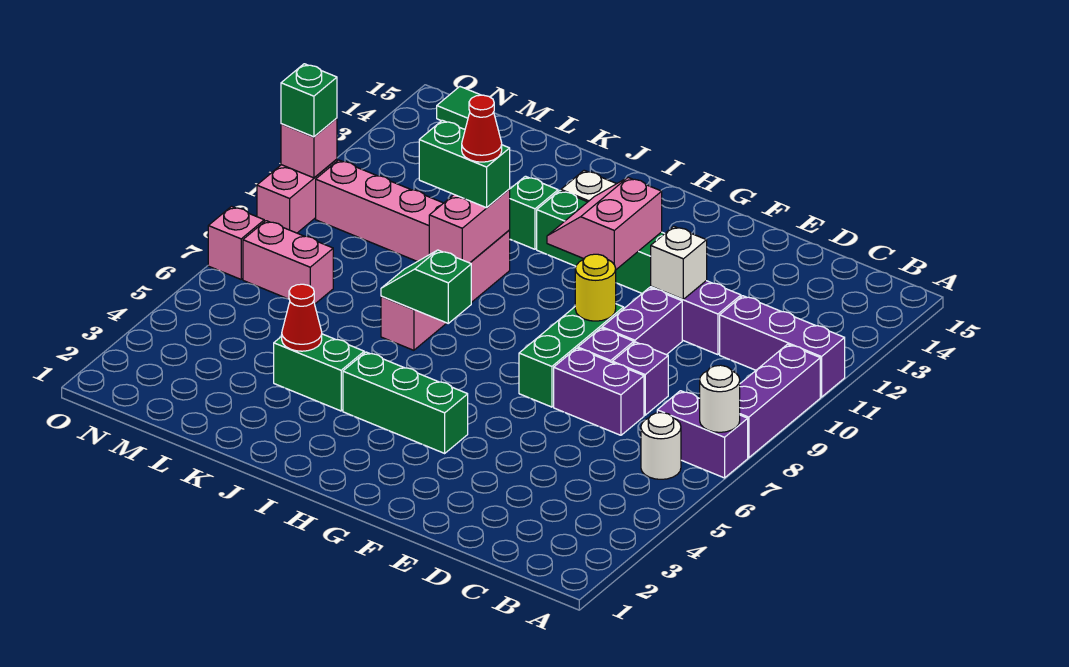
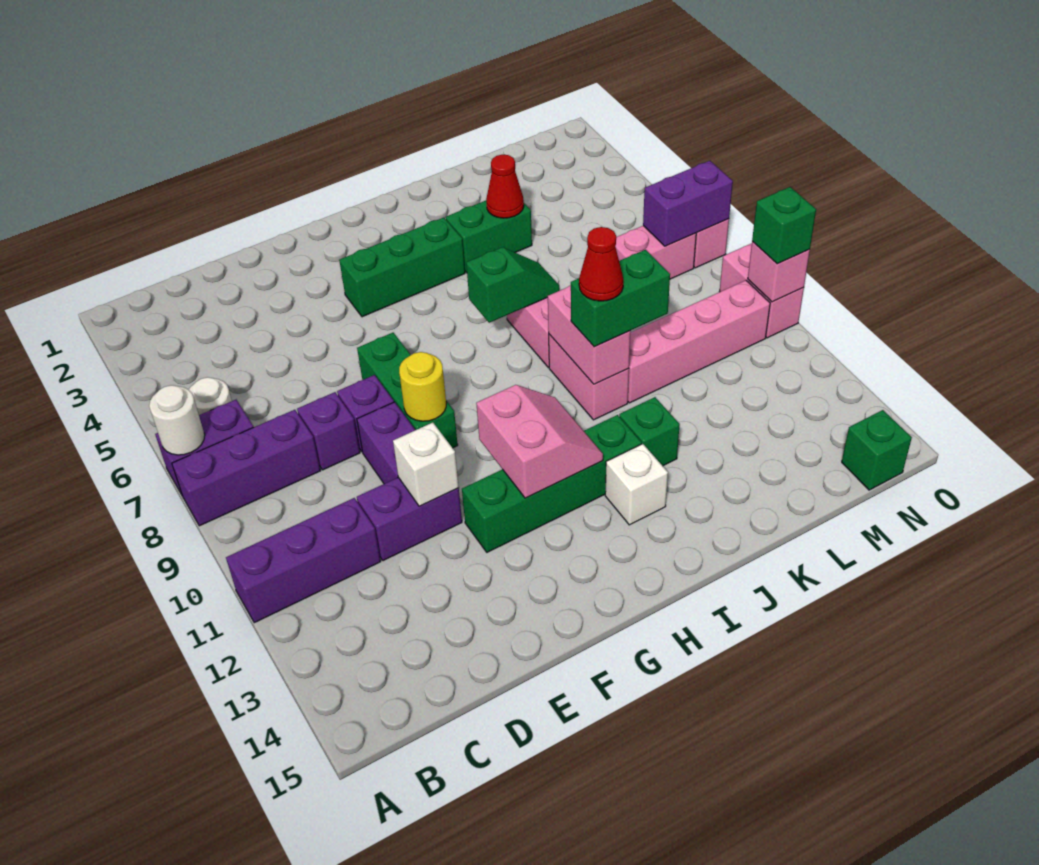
purple 1x3 brick [740,344,820,458] -> purple 1x3 brick turned to [172,410,320,526]
purple 1x2 brick [554,348,644,435] -> purple 1x2 brick moved to [643,161,733,246]
green 1x1 tile [437,87,480,129] -> green 1x1 brick [842,410,912,490]

